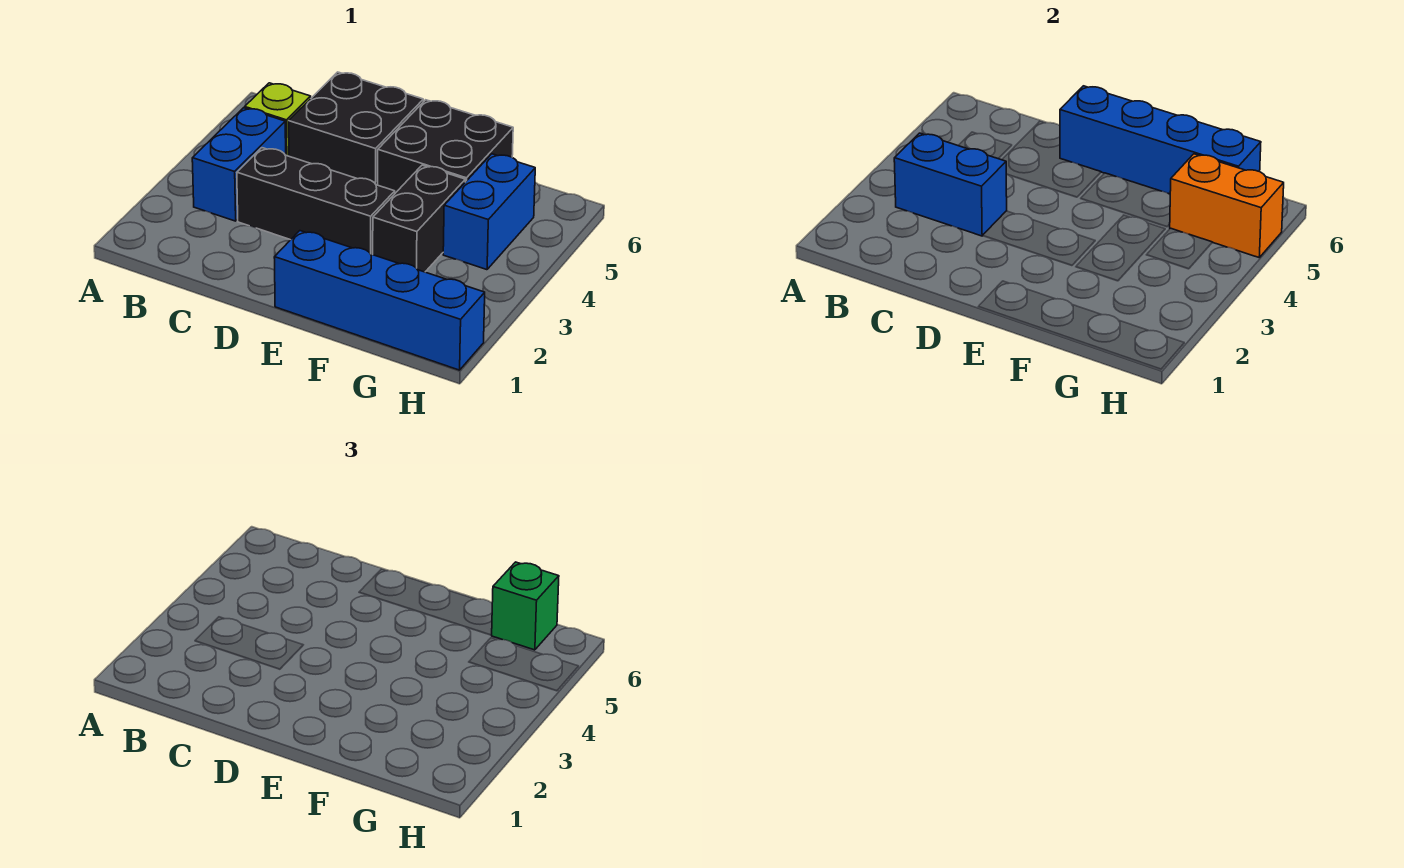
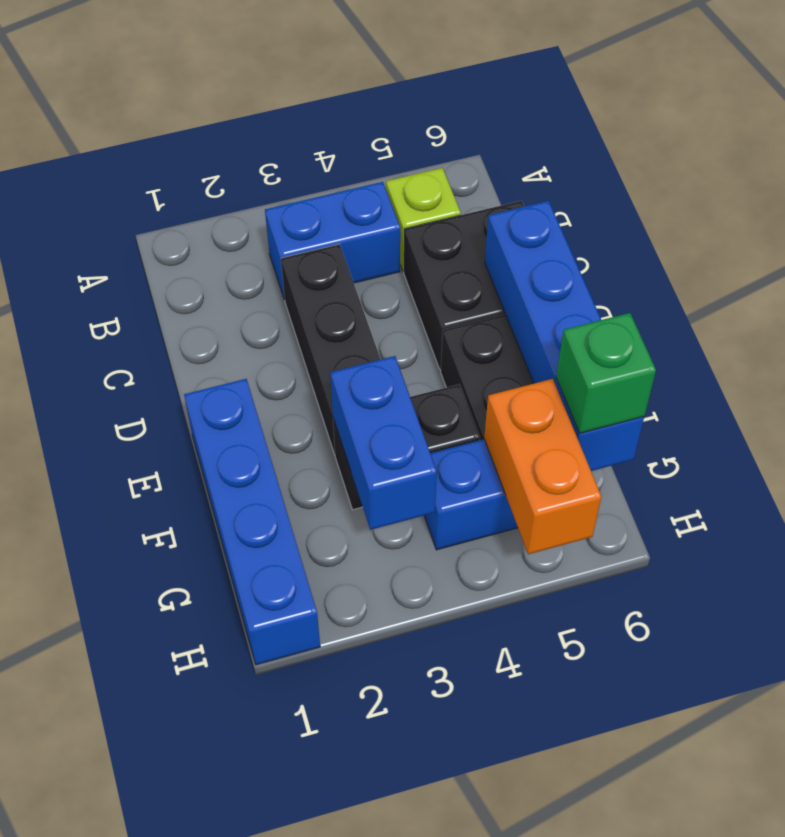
blue 1x2 brick [894,133,1007,236] -> blue 1x2 brick moved to [330,356,437,530]

